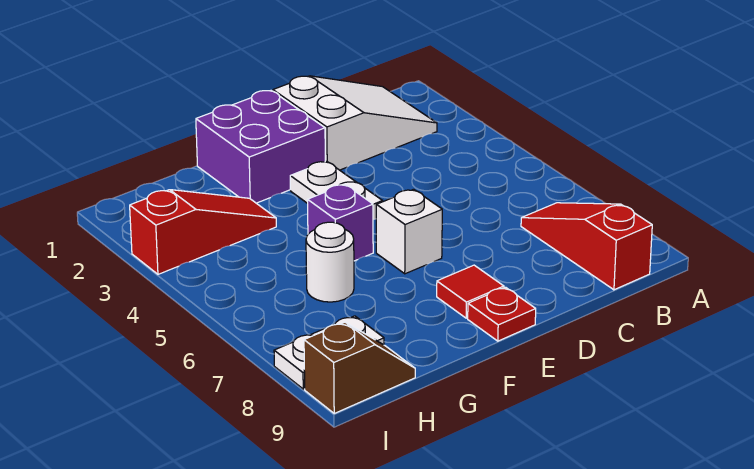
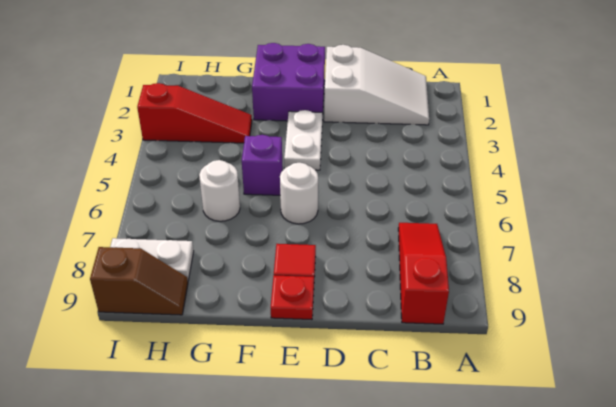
white 1x1 brick [376,189,442,274] -> white 1x1 round brick [280,163,318,224]

